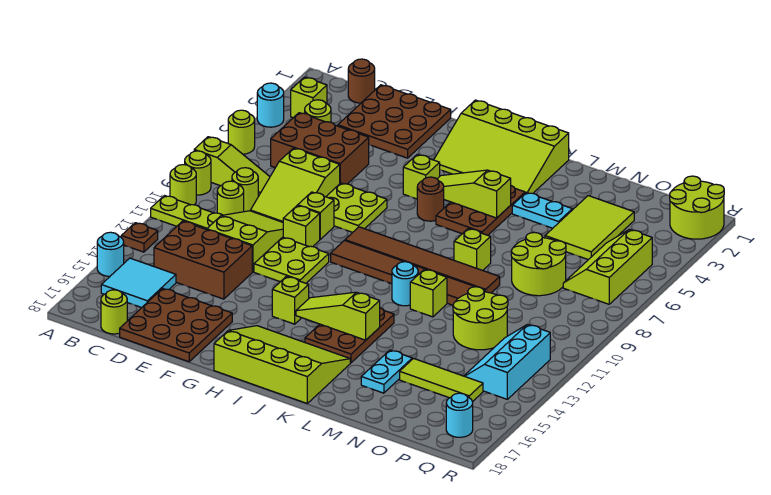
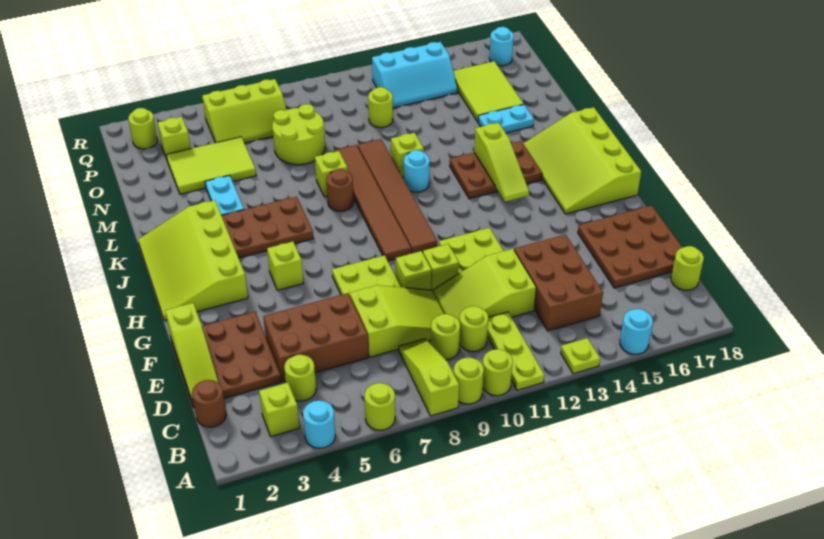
brown 1x1 plate [121,223,158,252] -> lime 1x1 plate [561,338,600,374]
cyan 2x2 tile [101,258,176,308] -> none
brown 2x3 brick [271,113,369,184] -> brown 2x3 brick turned to [263,293,368,382]
lime 3x4 slope [434,100,569,193] -> lime 3x4 slope turned to [138,200,248,320]
lime 1x1 brick [272,277,309,324] -> lime 1x1 brick moved to [158,117,191,159]
lime 1x3 slope [438,170,511,218] -> lime 1x3 slope moved to [165,303,218,399]
brown 1x1 round brick [417,177,444,221] -> brown 1x1 round brick moved to [326,169,354,211]
lime 2x2 round brick [453,287,508,350] -> lime 1x1 round brick [368,87,393,128]
lime 1x3 tile [400,359,483,402] -> lime 2x3 tile [453,61,524,122]
lime 2x2 round brick [670,176,724,239] -> lime 1x1 round brick [128,108,158,149]

